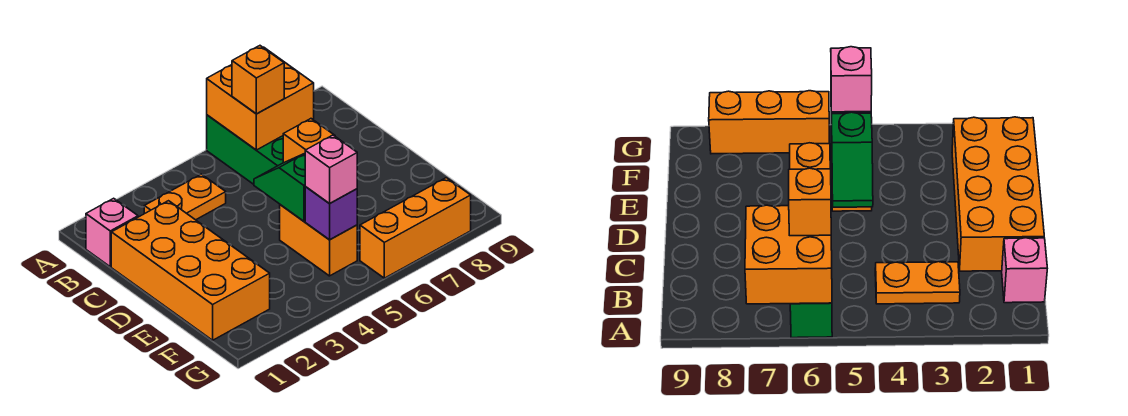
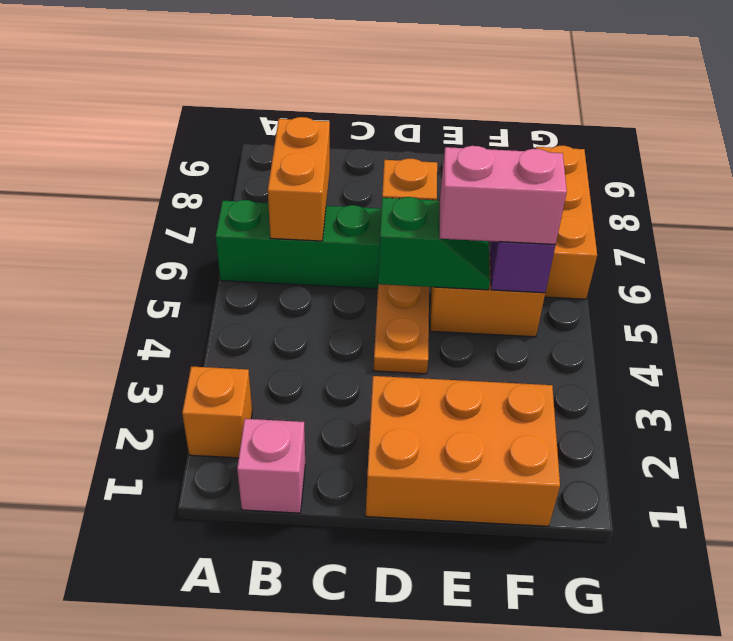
orange 2x2 brick [207,47,314,150] -> orange 1x2 brick [268,117,330,241]
orange 1x2 plate [144,174,226,220] -> orange 1x2 plate moved to [373,284,429,374]
orange 1x1 brick [232,46,284,114] -> orange 1x1 brick moved to [182,366,252,458]
orange 2x4 brick [111,201,270,340] -> orange 2x3 brick [366,376,560,526]
green 1x2 slope [254,153,305,221] -> green 1x2 slope turned to [378,197,490,290]
pink 1x1 brick [305,135,357,204] -> pink 1x2 brick [440,146,567,245]

